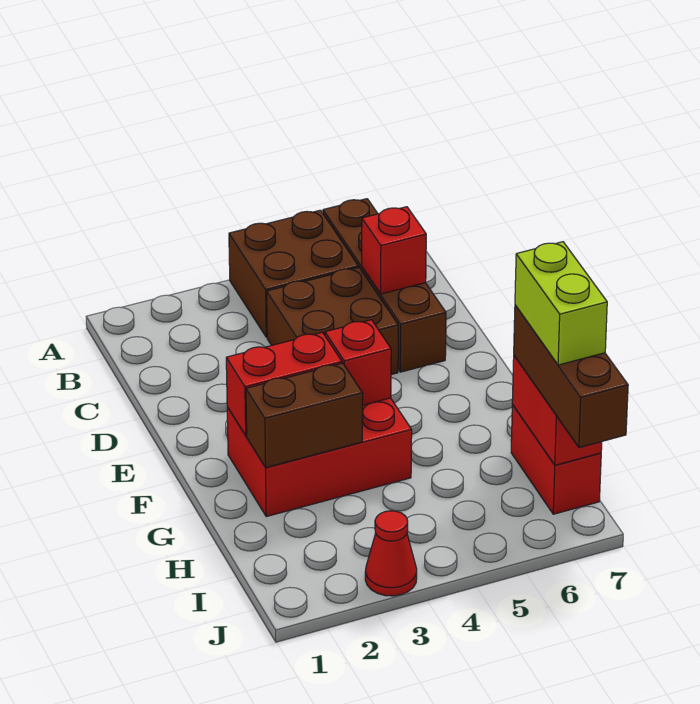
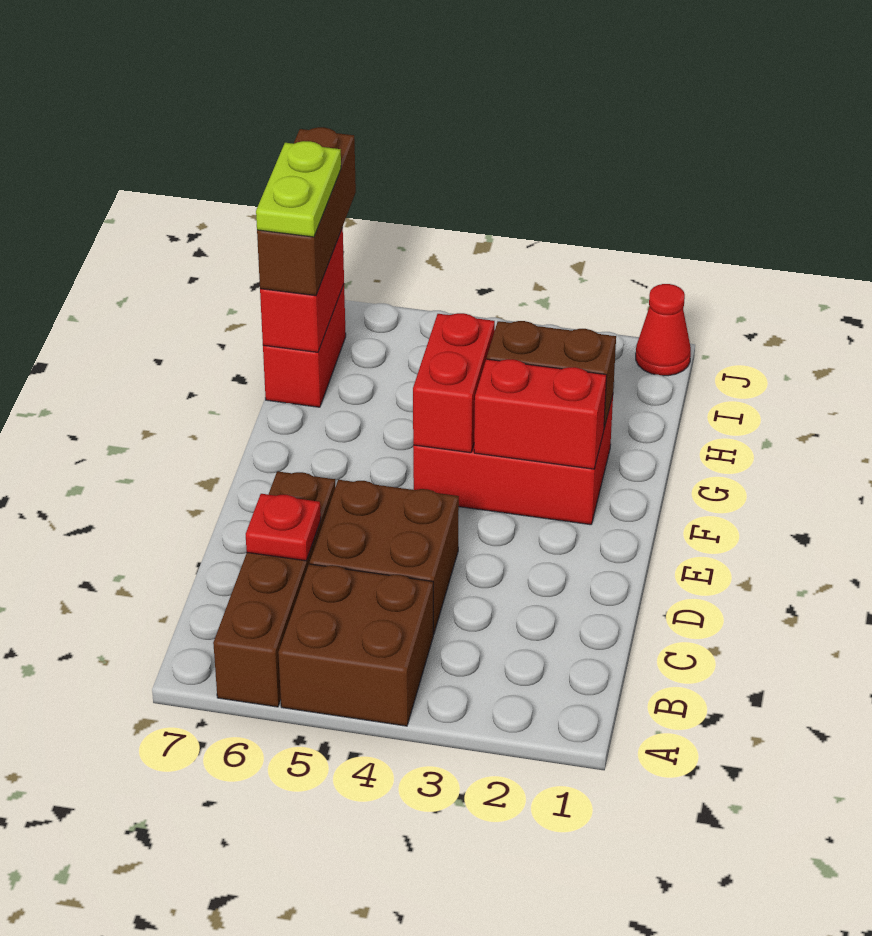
red 1x1 brick [362,207,426,294] -> red 1x1 plate [246,494,321,561]
red 1x1 brick [325,320,391,405] -> red 1x2 brick [413,313,495,453]
lime 1x2 brick [515,242,607,365] -> lime 1x2 plate [256,141,341,237]
red 1x1 cone [365,511,417,596] -> red 1x1 cone moved to [636,284,691,376]

